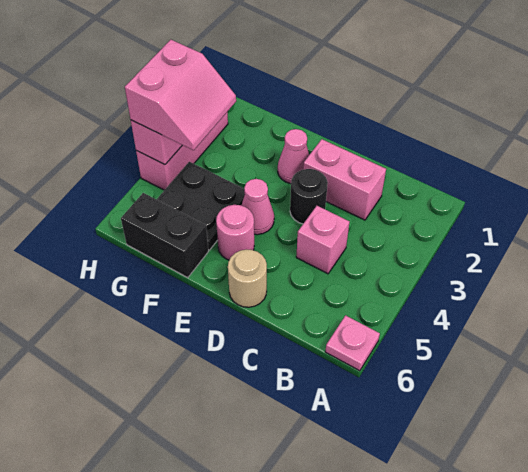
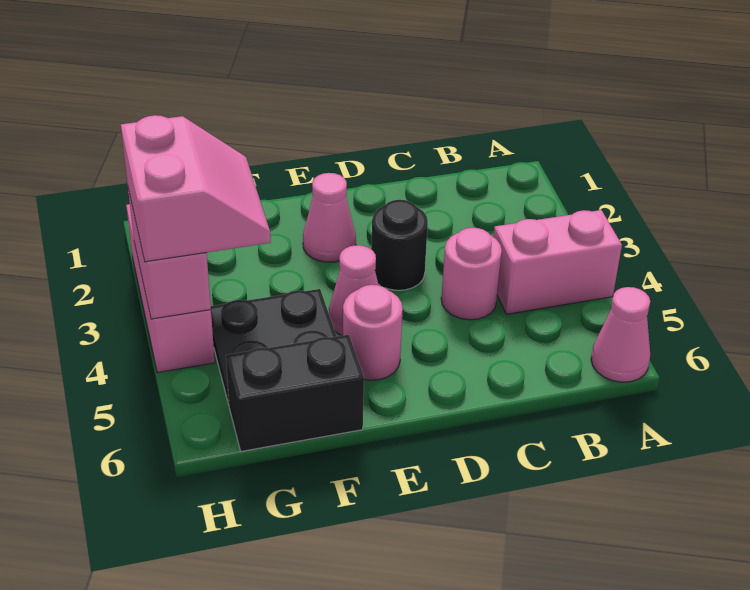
pink 1x1 plate [325,315,380,371] -> pink 1x1 cone [591,287,650,382]
pink 1x2 brick [303,139,386,220] -> pink 1x2 brick moved to [493,210,622,314]
pink 1x1 brick [296,206,350,274] -> pink 1x1 round brick [441,228,502,320]
tan 1x1 round brick [228,249,267,307] -> none

